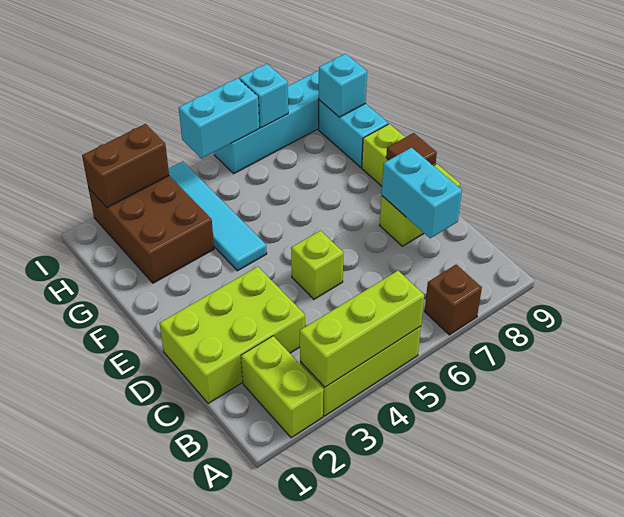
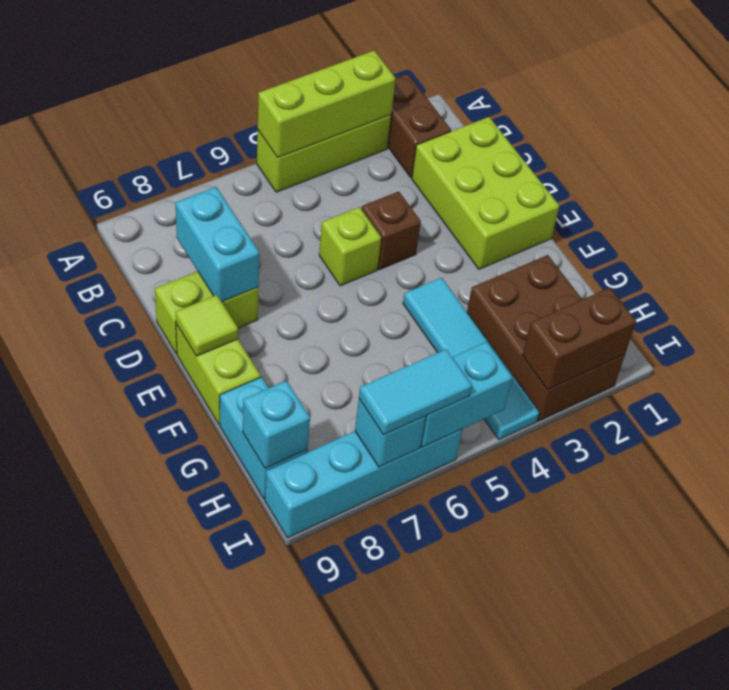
lime 1x2 brick [241,336,323,438] -> brown 1x2 brick [388,74,451,178]
brown 1x1 brick [425,265,482,335] -> brown 1x1 brick moved to [361,191,421,270]
lime 2x3 brick [159,267,305,404] -> lime 2x3 brick turned to [412,117,559,269]
brown 1x1 tile [386,133,437,164] -> lime 1x1 tile [175,295,238,356]
none -> cyan 1x2 tile [359,349,472,435]

